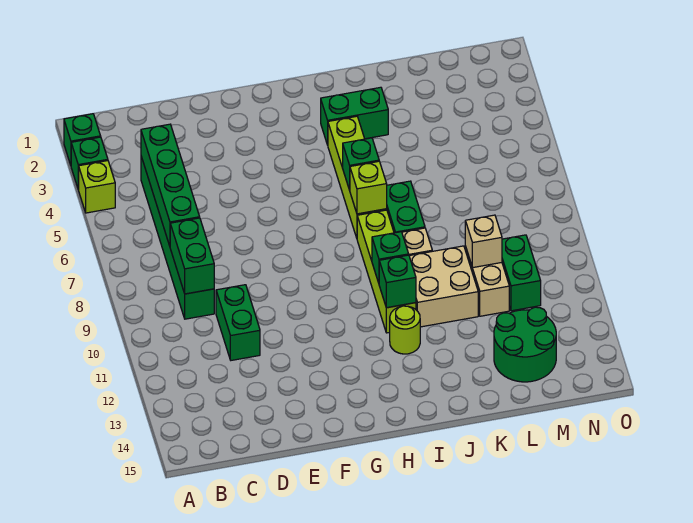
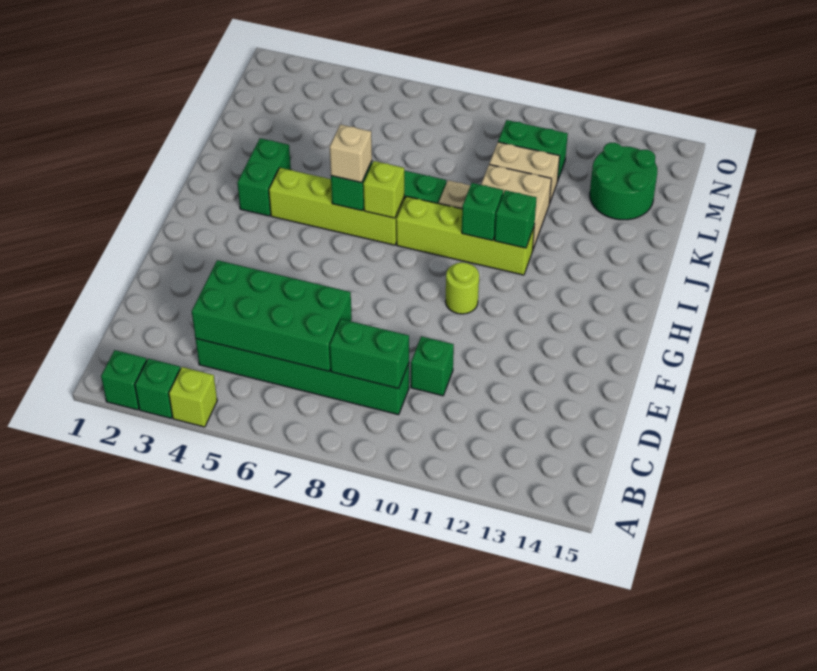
green 1x4 brick [141,124,200,246] -> green 2x4 brick [192,260,352,371]
green 1x2 brick [216,285,260,360] -> green 1x1 brick [411,336,454,396]
lime 1x1 round brick [390,306,420,354] -> lime 1x1 round brick moved to [445,262,479,314]
tan 1x1 brick [465,215,502,268] -> tan 1x1 brick moved to [330,124,372,183]

